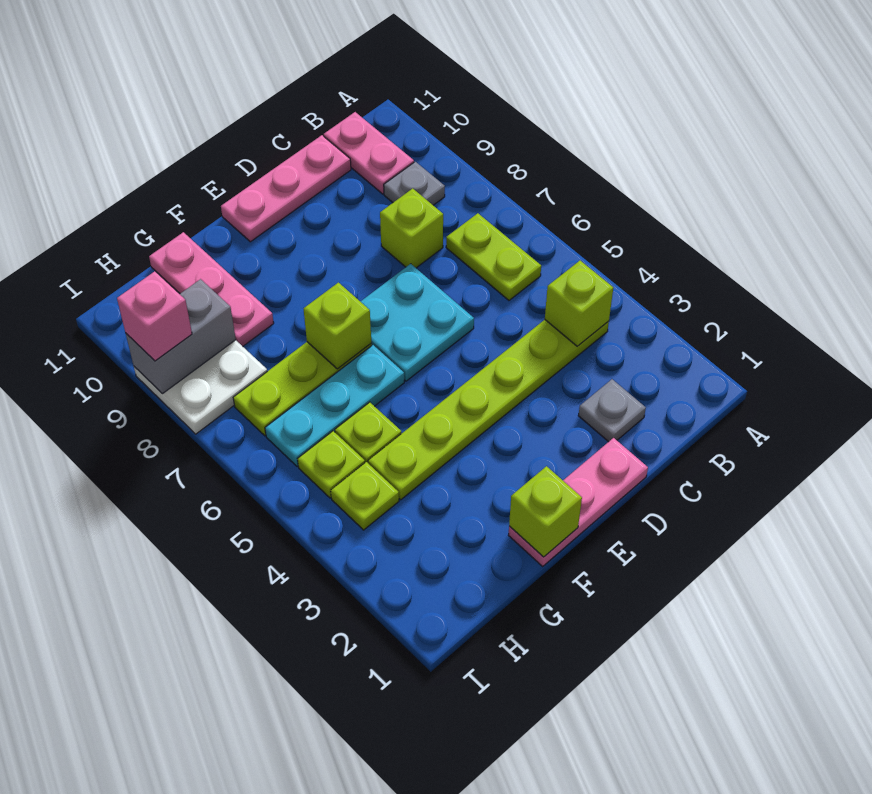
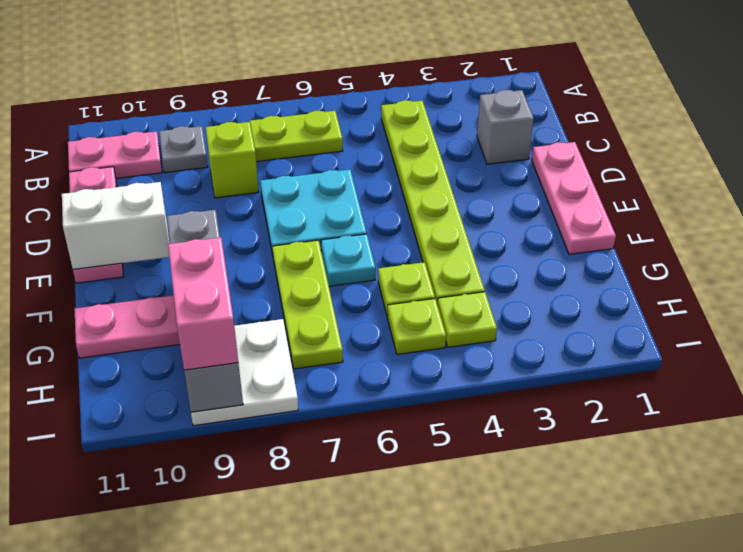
lime 1x1 brick [545,261,613,346] -> none
grey 1x1 plate [578,379,646,442] -> grey 1x1 brick [477,90,534,164]
none -> white 1x2 brick [62,182,169,269]
lime 1x1 brick [509,466,582,557] -> none
cyan 1x3 plate [265,345,404,467] -> cyan 1x1 plate [321,234,375,286]
lime 1x1 brick [303,282,371,369] -> none
grey 1x2 brick [126,279,236,394] -> grey 1x4 brick [167,210,243,412]
pink 1x1 brick [117,271,192,361] -> pink 1x2 brick [168,237,238,370]

